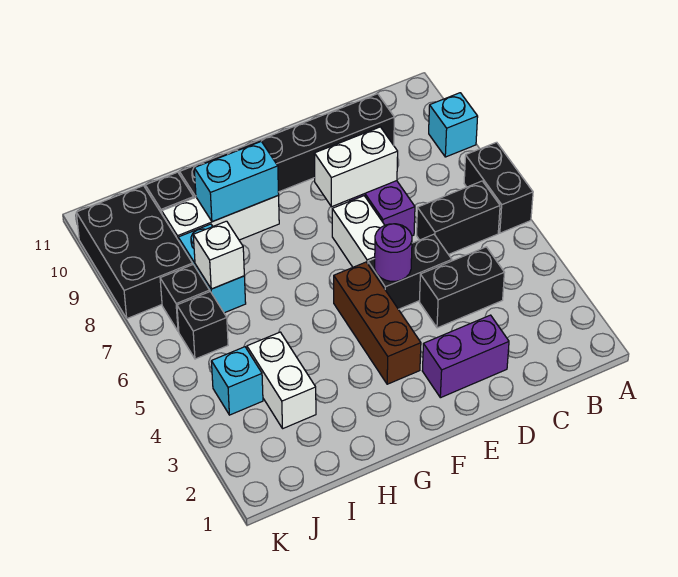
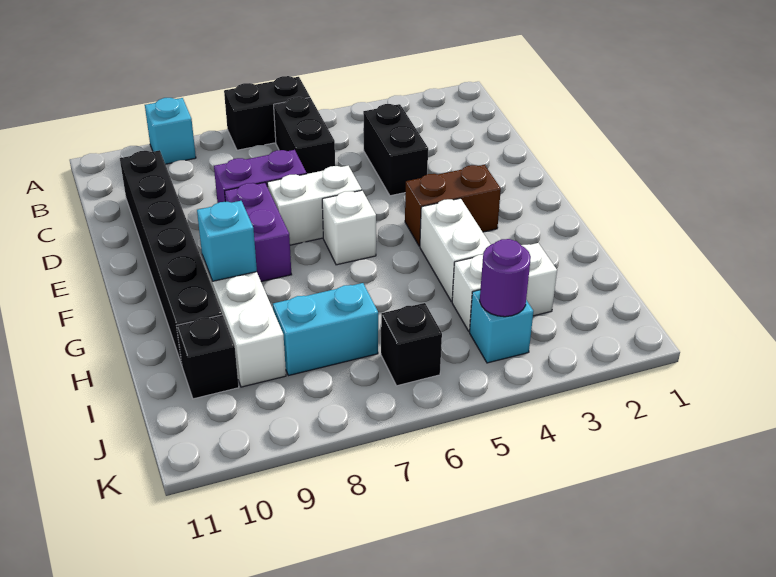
purple 1x2 brick [422,315,509,398] -> purple 1x2 brick moved to [225,182,292,282]
black 1x2 brick [368,234,452,309] -> none
white 1x2 brick [314,127,398,207] -> white 1x2 brick moved to [420,198,491,302]
purple 1x1 round brick [375,224,412,281] -> purple 1x1 round brick moved to [480,239,531,317]
brown 1x3 brick [334,262,421,384] -> brown 1x2 brick [405,165,501,246]
cyan 1x2 brick [194,141,279,222] -> cyan 1x1 brick [197,201,257,281]
white 1x1 brick [193,221,244,289] -> white 1x1 brick moved to [322,190,376,265]
black 1x1 brick [160,265,210,332] -> none
black 2x3 brick [76,186,193,318] -> none

